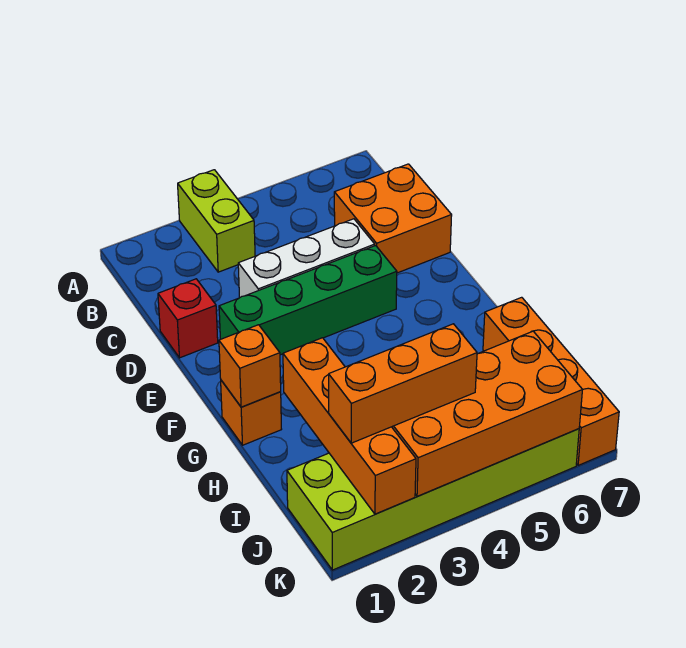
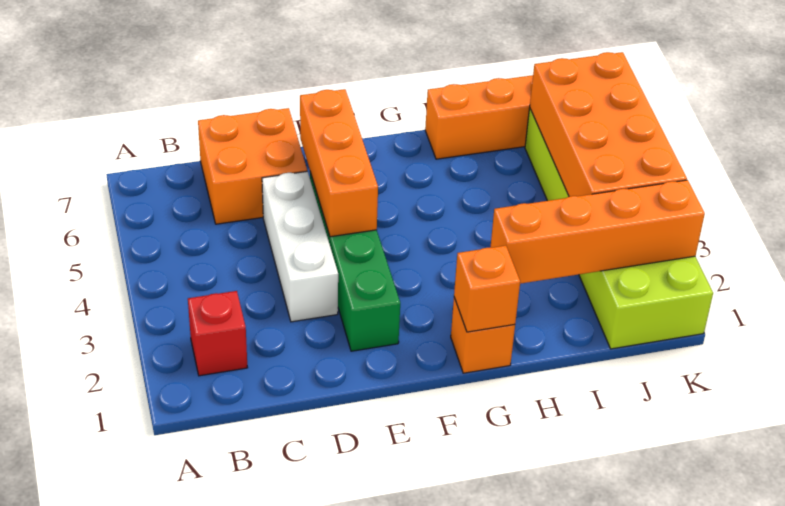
lime 1x2 brick [178,170,255,272] -> none
red 1x1 brick [158,279,218,358] -> red 1x1 brick moved to [188,291,248,376]
orange 1x3 brick [329,324,477,443] -> orange 1x3 brick moved to [300,89,378,237]

